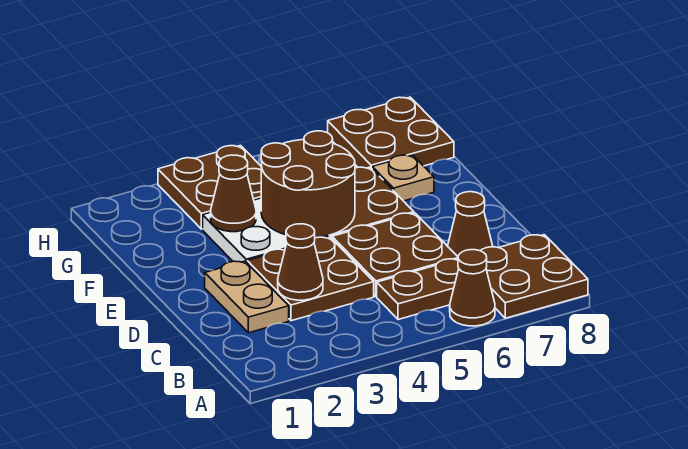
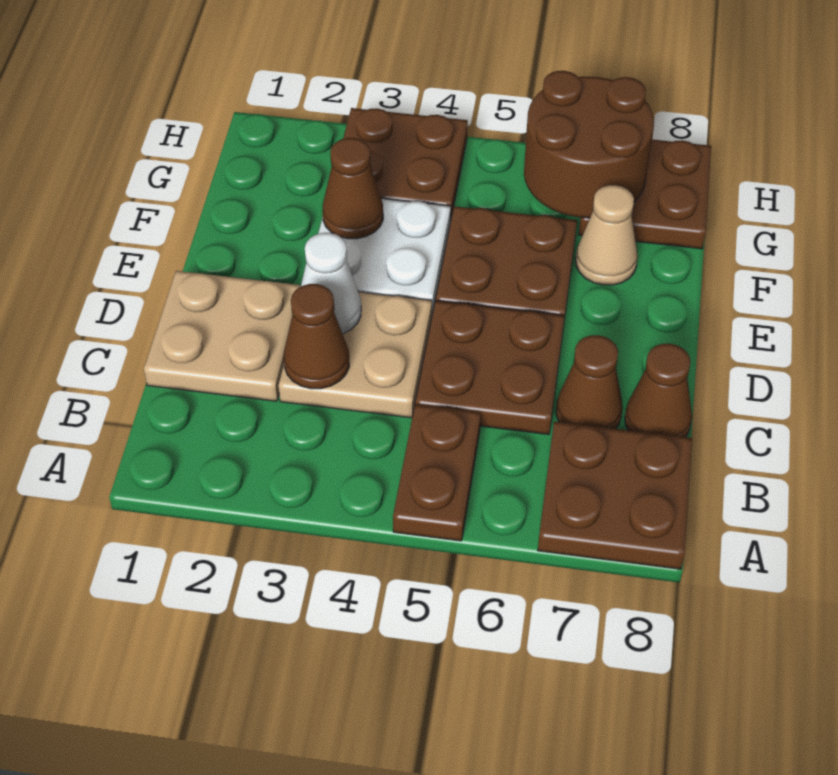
brown 1x1 cone [450,250,495,326] -> brown 1x1 cone moved to [625,344,692,437]
brown 1x2 plate [377,259,459,320] -> brown 1x2 plate turned to [393,405,481,541]
tan 1x2 plate [205,261,289,333] -> tan 2x2 plate [144,271,301,401]
brown 2x2 plate [247,237,374,321] -> tan 2x2 plate [279,292,432,418]
none -> white 1x1 cone [301,233,361,334]
brown 2x2 round brick [261,131,355,238] -> brown 2x2 round brick moved to [524,71,654,218]
tan 1x1 plate [372,155,434,201] -> tan 1x1 cone [576,185,638,285]

